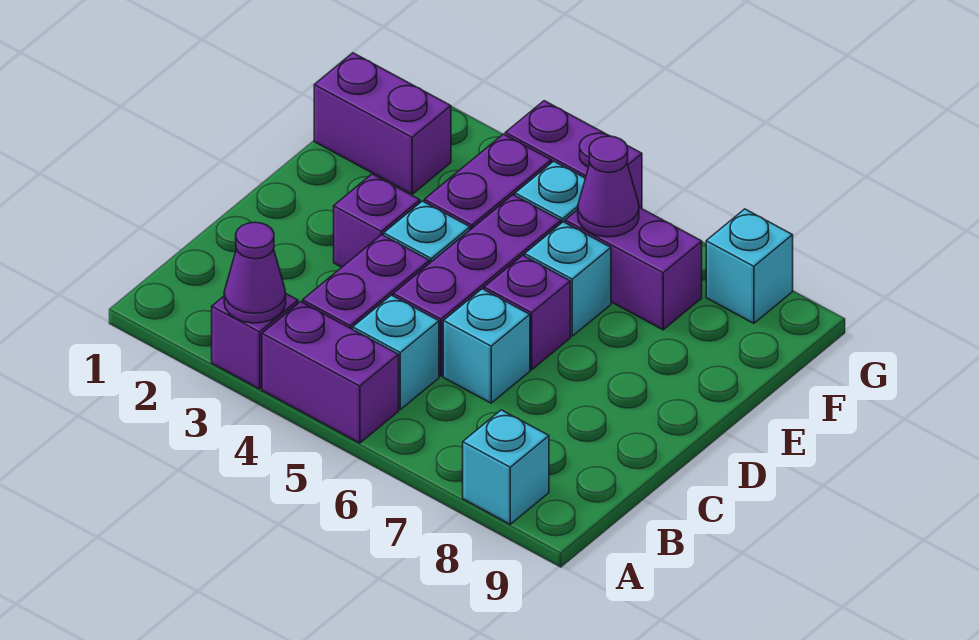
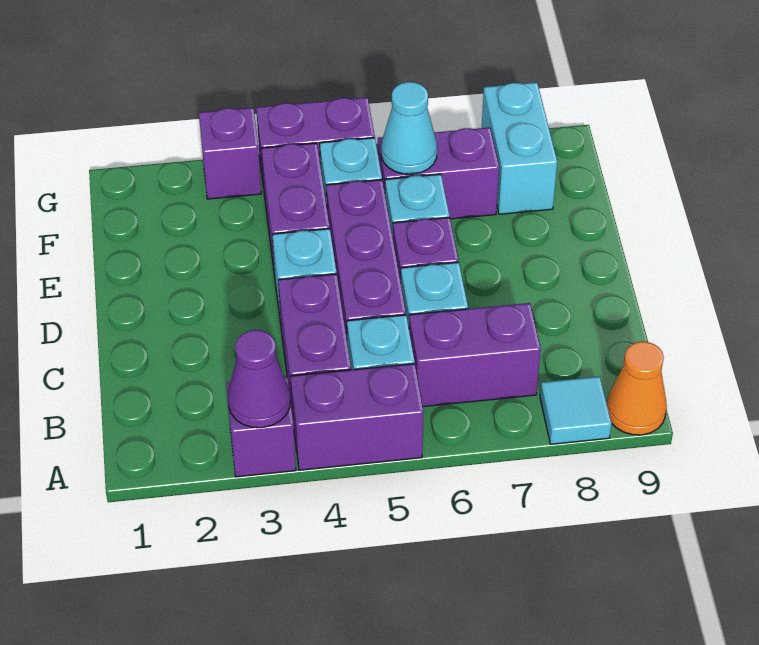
cyan 1x1 brick [463,410,549,524] -> cyan 1x1 tile [540,376,612,444]
none -> orange 1x1 cone [607,342,667,435]
purple 1x1 brick [334,174,420,267] -> purple 1x1 brick moved to [199,108,261,199]
purple 1x2 brick [314,53,451,194] -> purple 1x2 brick moved to [409,303,541,407]
purple 1x1 cone [578,136,639,237] -> cyan 1x1 cone [381,82,437,174]
cyan 1x1 brick [706,209,793,323] -> cyan 1x2 brick [482,82,557,214]

